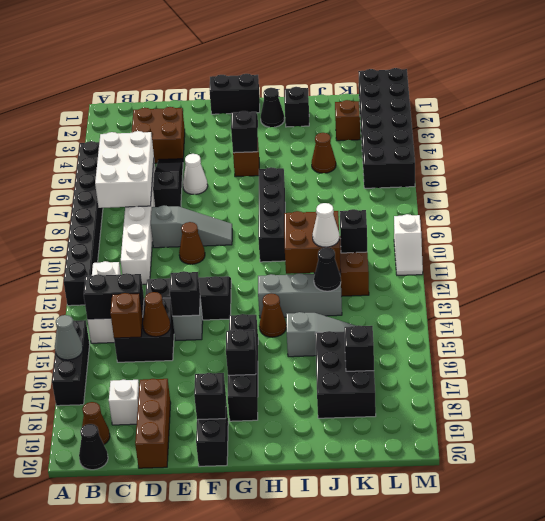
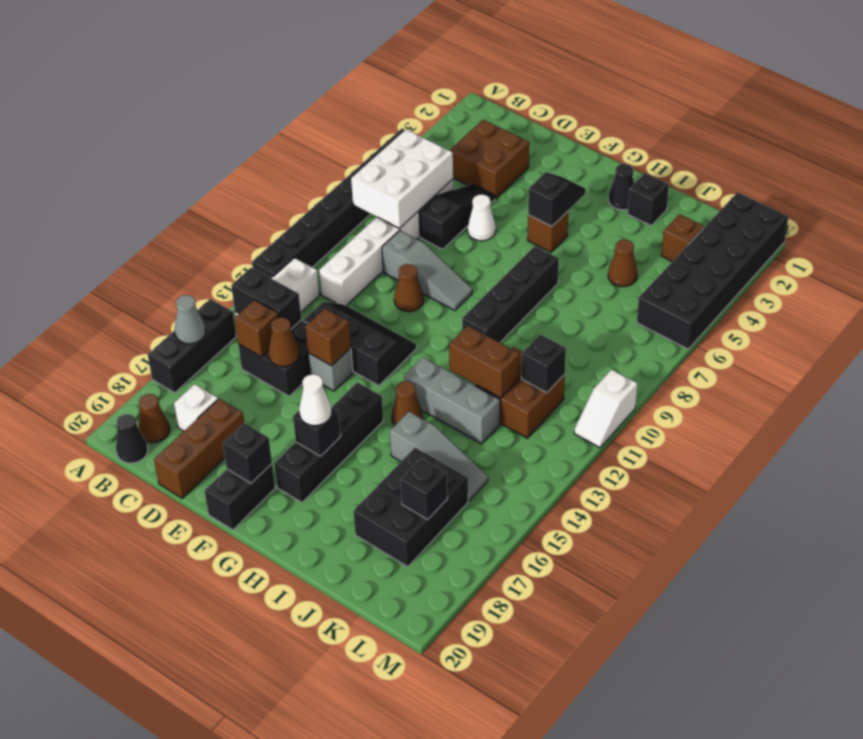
black 1x1 brick [170,271,200,316] -> brown 1x1 brick [305,308,351,366]
black 1x2 brick [209,74,260,114] -> none
brown 2x2 brick [284,211,340,274] -> brown 1x2 brick [449,326,520,398]
white 1x1 cone [312,203,339,247] -> white 1x1 cone moved to [299,374,332,426]
black 1x1 cone [314,247,341,291] -> none

